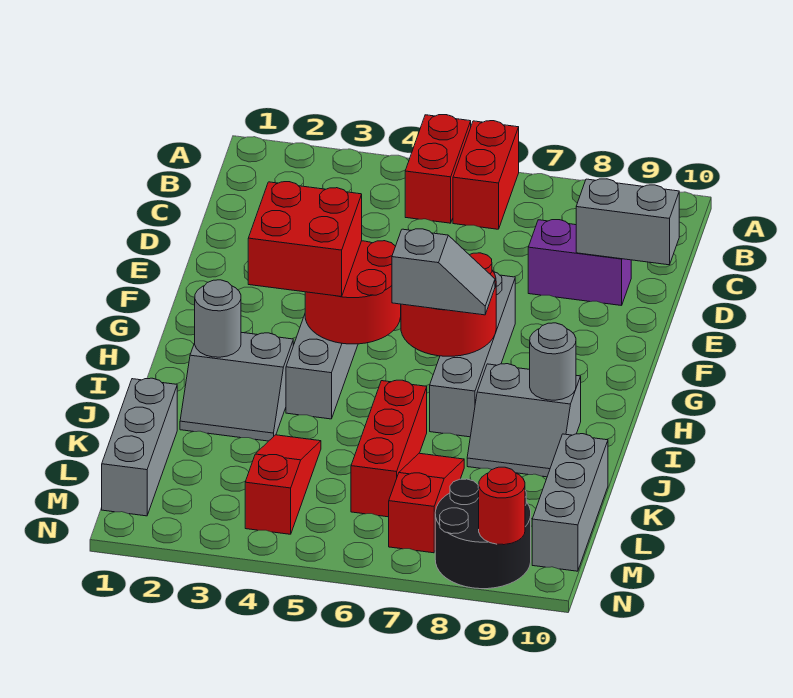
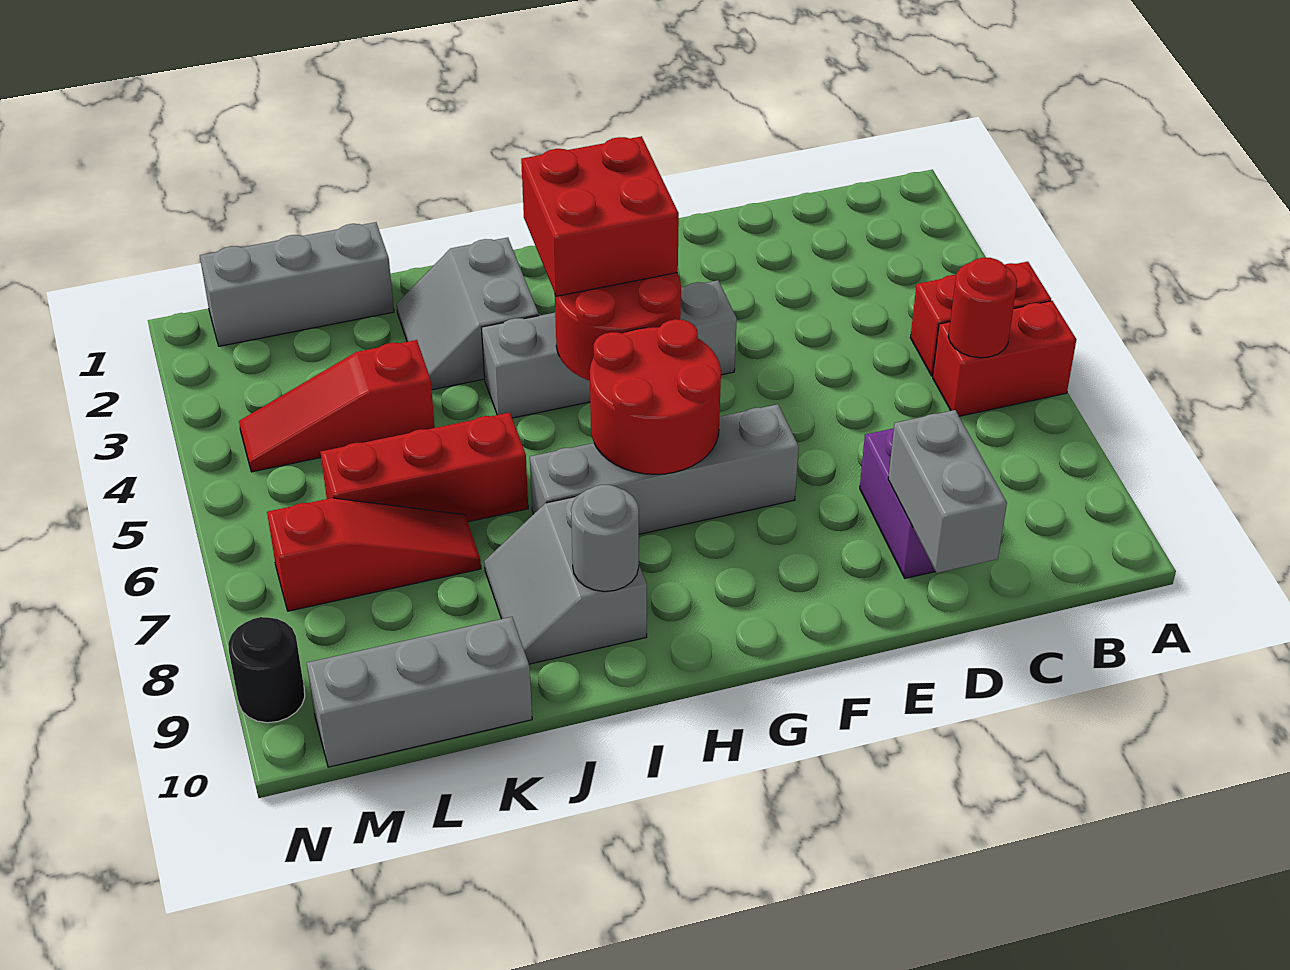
grey 1x2 slope [392,229,495,315] -> none
grey 1x1 round brick [195,280,241,357] -> none
red 1x3 slope [245,435,321,534] -> red 1x3 slope turned to [239,340,435,472]
black 2x2 round brick [435,479,531,589] -> black 1x1 round brick [228,617,305,723]
red 1x1 round brick [479,467,525,545] -> red 1x1 round brick moved to [948,258,1017,358]

